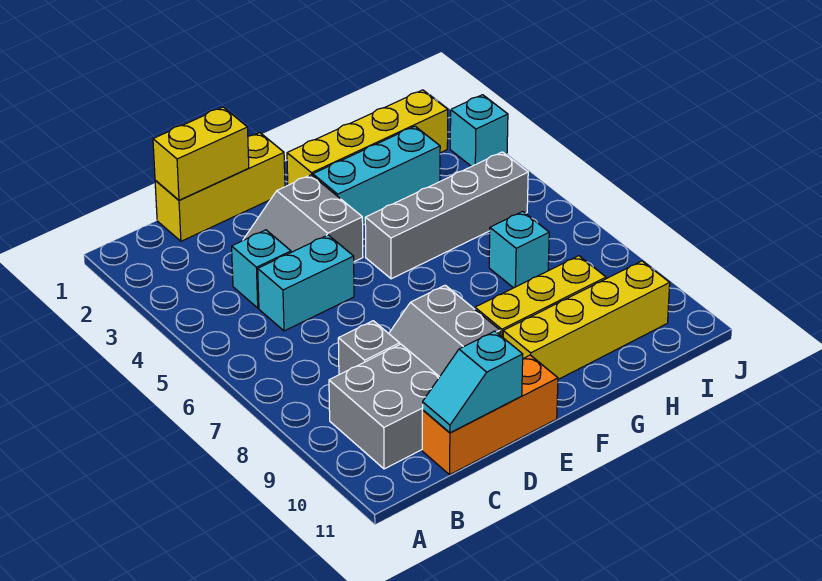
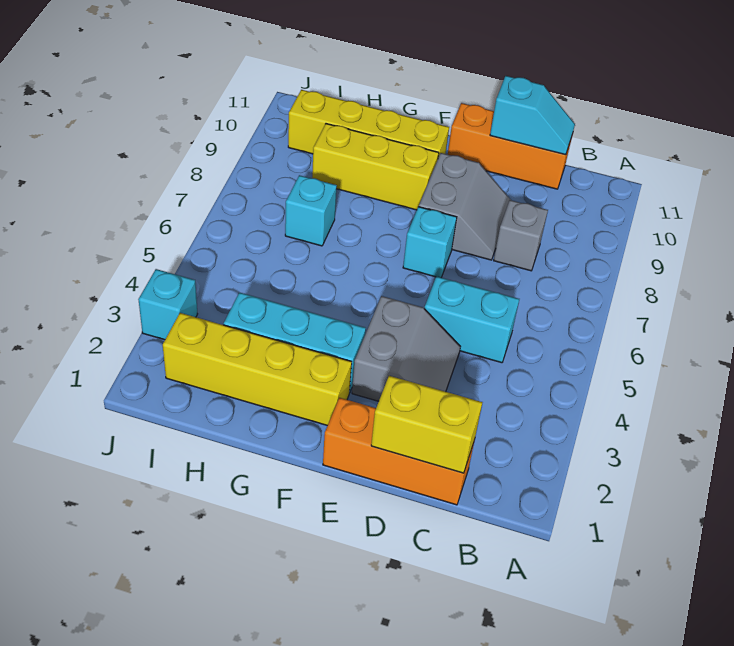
grey 2x2 brick [329,344,439,469] -> none
yellow 1x3 brick [155,133,285,241] -> orange 1x3 brick [323,398,475,505]
cyan 1x1 brick [232,230,291,308] -> cyan 1x1 brick moved to [403,207,457,278]
grey 1x4 brick [365,152,528,279] -> none

